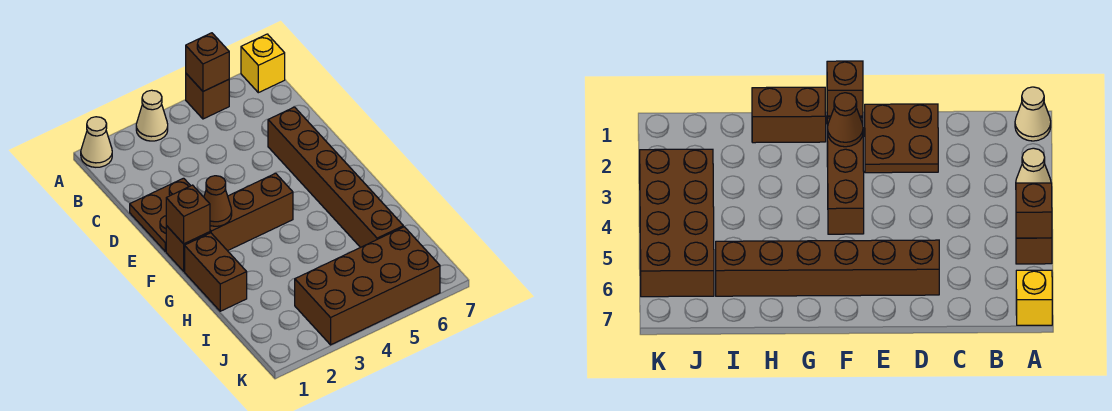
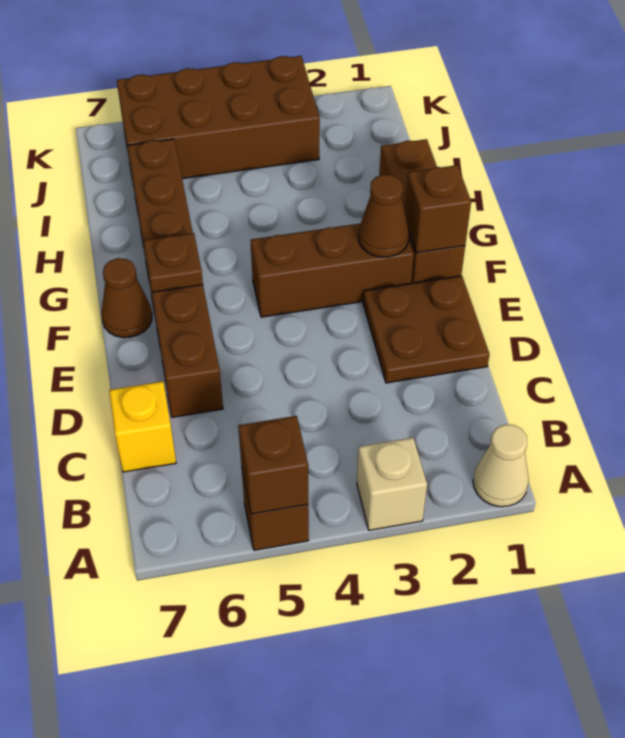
tan 1x1 cone [136,90,168,141] -> tan 1x1 brick [357,438,427,530]
yellow 1x1 brick [241,34,285,93] -> yellow 1x1 brick moved to [109,381,176,472]
none -> brown 1x1 plate [143,233,203,292]
none -> brown 1x1 cone [101,258,152,338]

